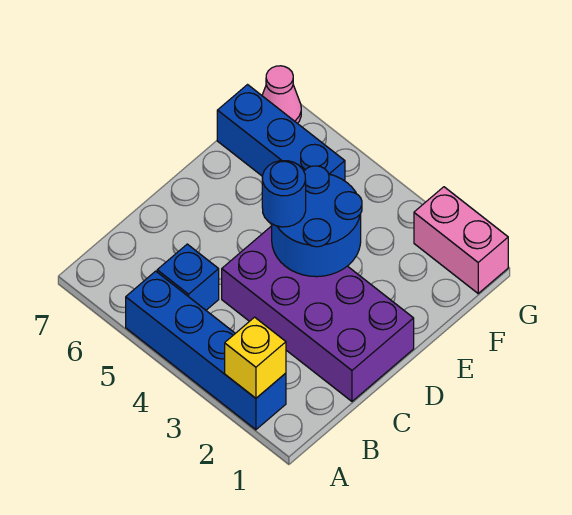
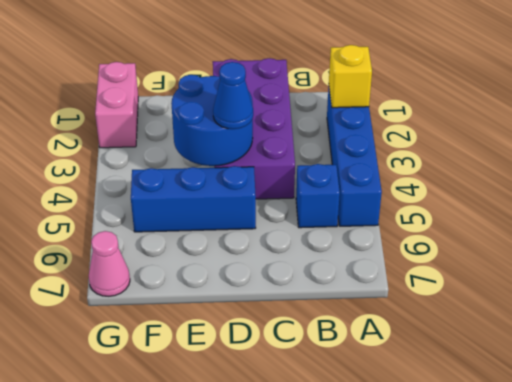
blue 1x1 round brick [262,161,306,227] -> blue 1x1 cone [213,62,253,129]
blue 1x3 brick [217,85,345,181] -> blue 1x3 brick turned to [131,166,256,232]

